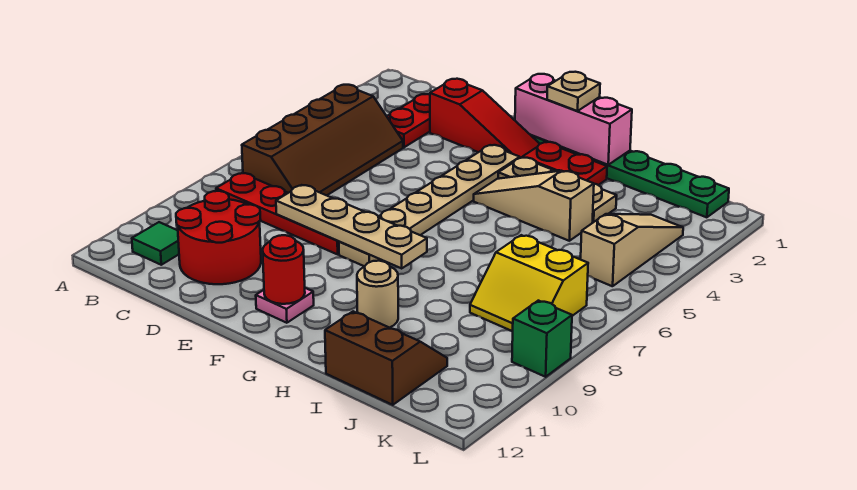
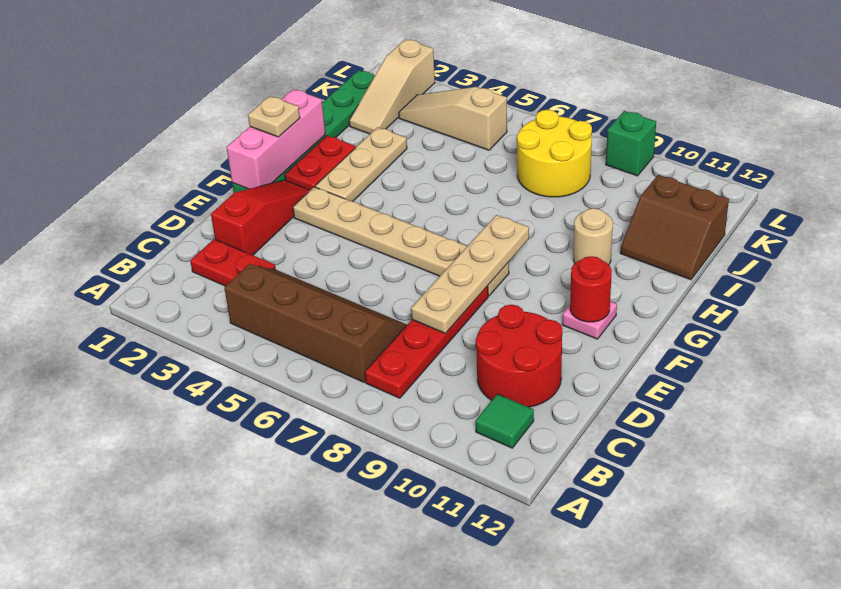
tan 1x3 slope [474,171,594,241] -> tan 1x3 slope moved to [349,39,435,134]
brown 2x2 slope [325,311,447,405] -> brown 2x2 slope turned to [620,175,729,280]
yellow 2x2 slope [470,235,588,331] -> yellow 2x2 round brick [517,110,592,197]

